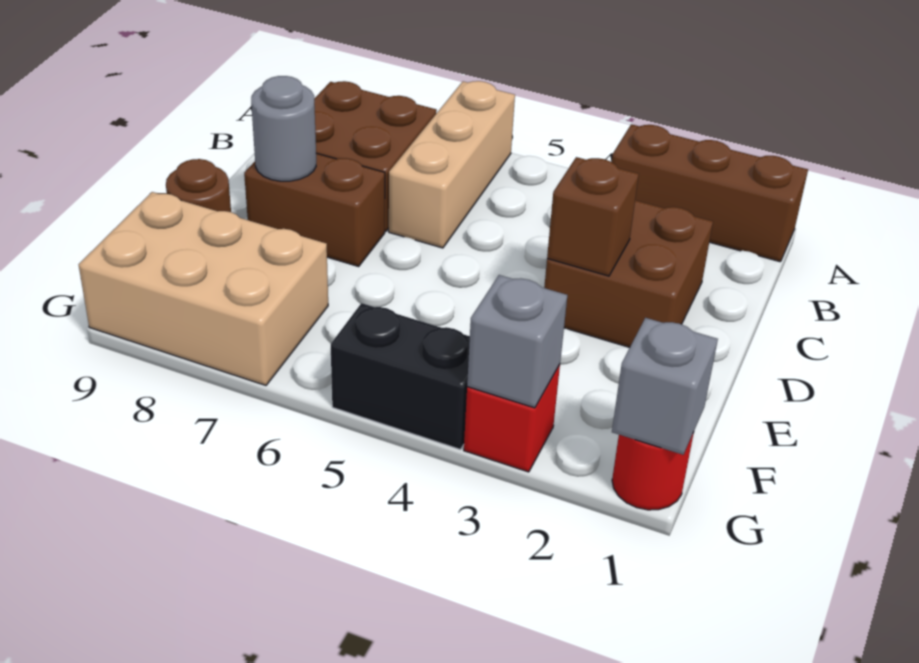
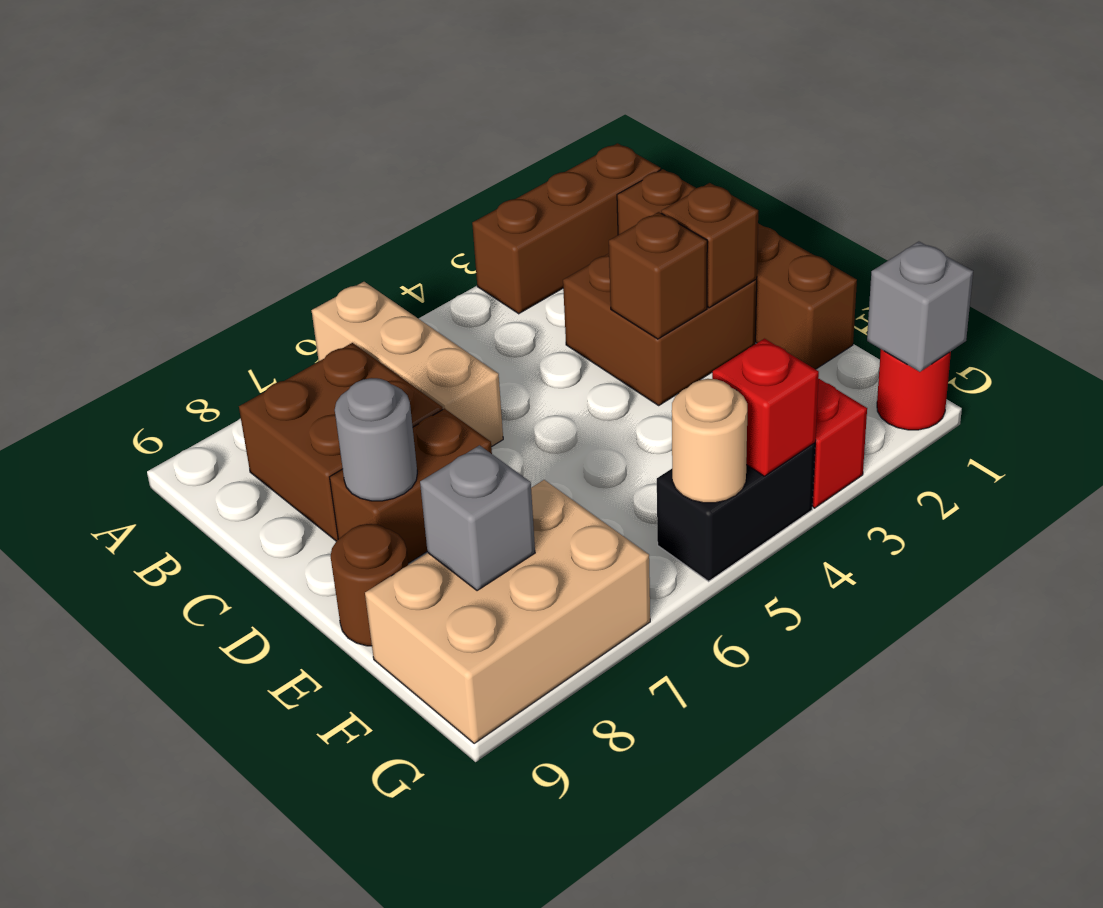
none -> brown 1x4 brick [617,169,857,369]
none -> brown 1x1 brick [661,183,758,308]
grey 1x1 brick [467,275,567,408] -> grey 1x1 brick moved to [420,445,535,591]
none -> red 1x1 brick [712,339,819,476]
none -> tan 1x1 round brick [672,379,747,503]

